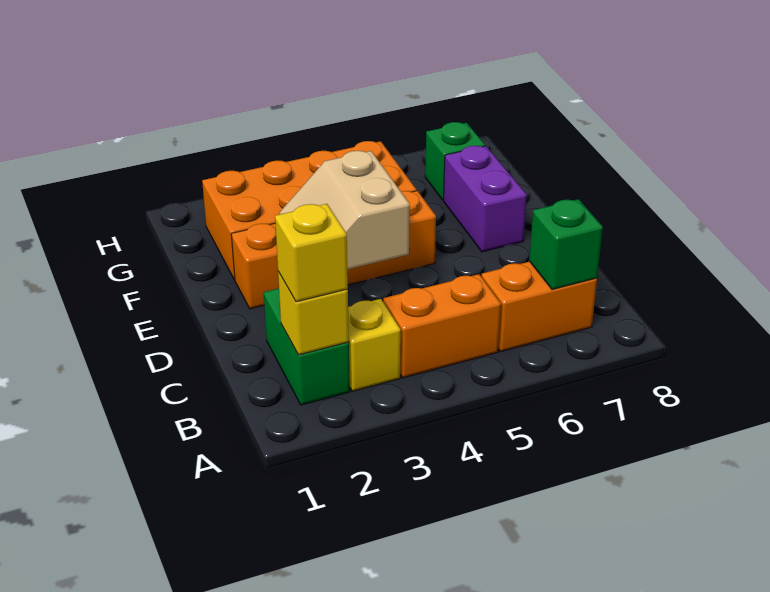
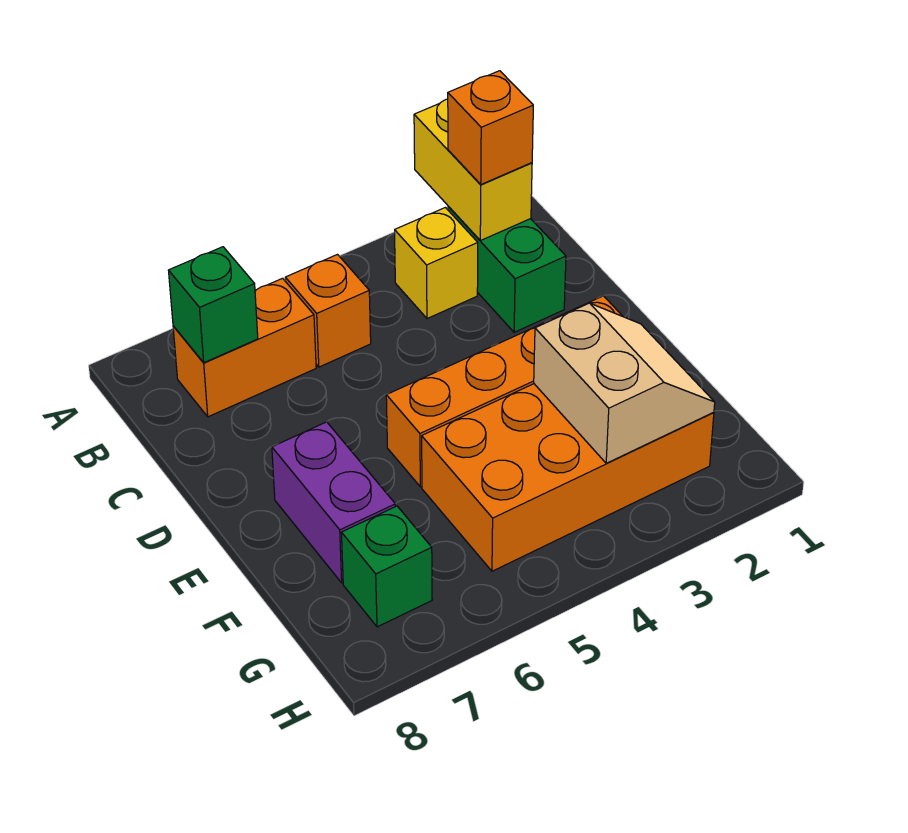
yellow 1x1 brick [278,272,349,355] -> yellow 1x2 brick [414,99,532,241]
yellow 1x1 brick [275,204,348,302] -> orange 1x1 brick [448,71,533,184]
orange 1x2 brick [383,274,501,378] -> orange 1x1 brick [285,255,371,367]
tan 2x2 slope [279,151,410,270] -> tan 2x2 slope moved to [534,303,715,463]

